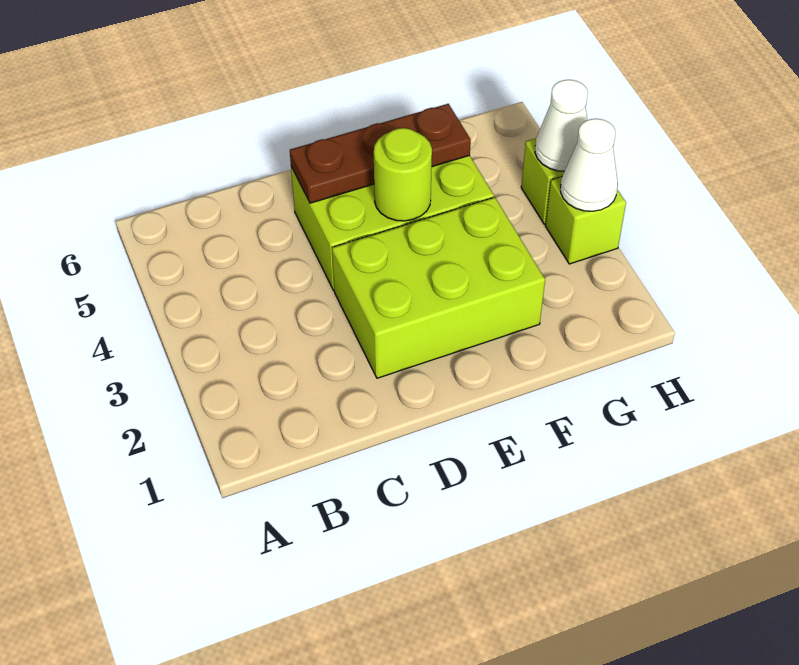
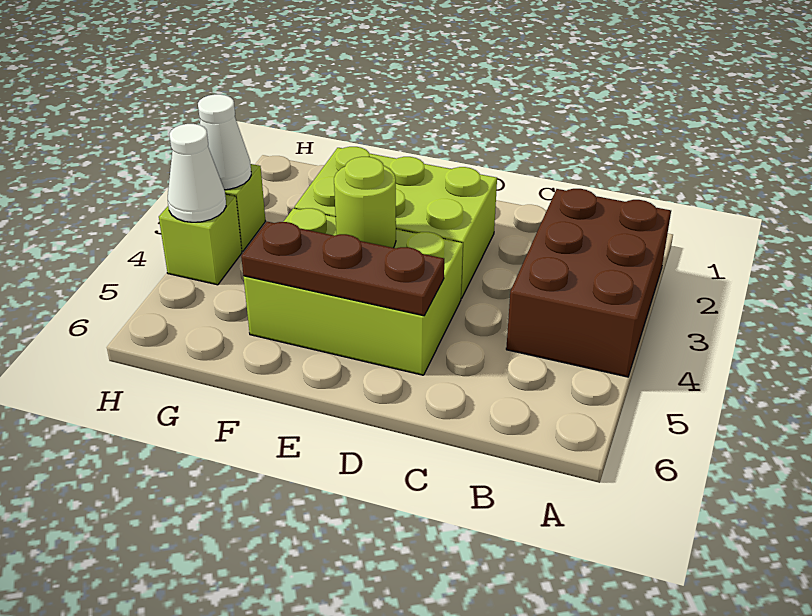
none -> brown 2x3 brick [506,189,671,377]

